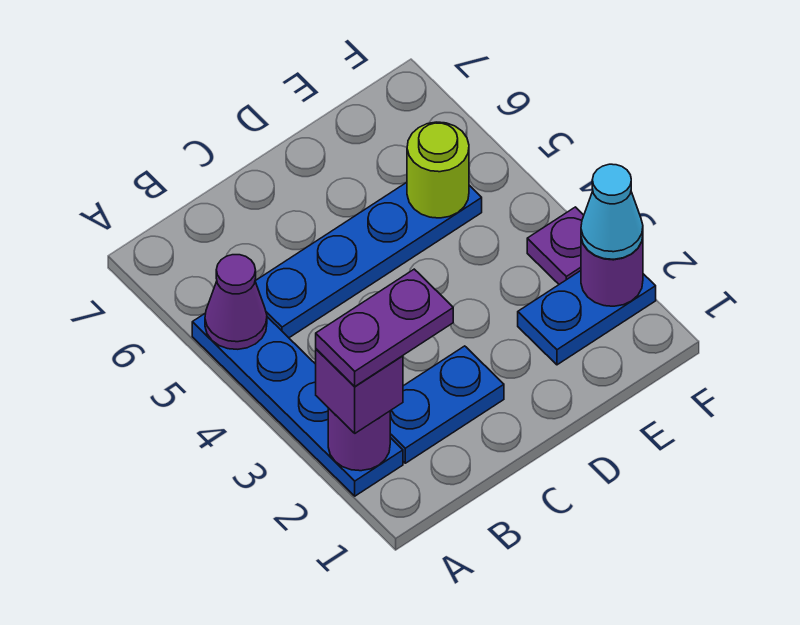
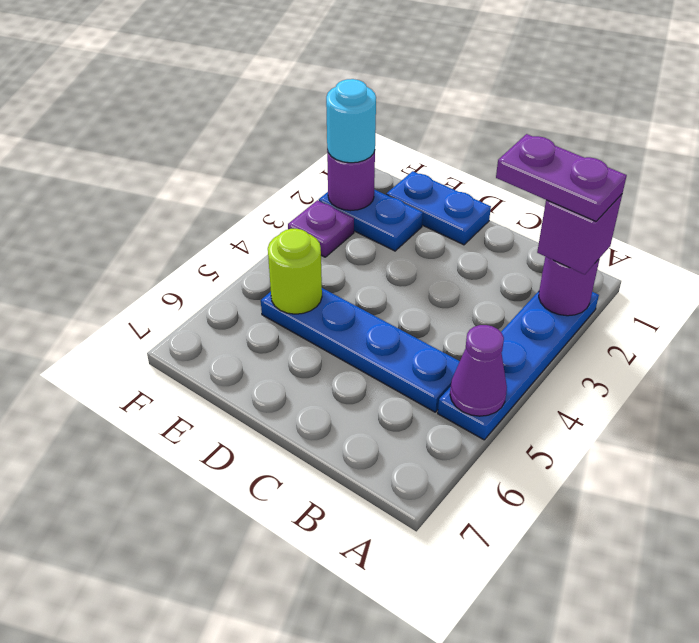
blue 1x2 plate [390,346,504,463] -> blue 1x2 plate moved to [386,171,491,245]
cyan 1x1 cone [581,164,643,259] -> cyan 1x1 round brick [326,79,376,163]

